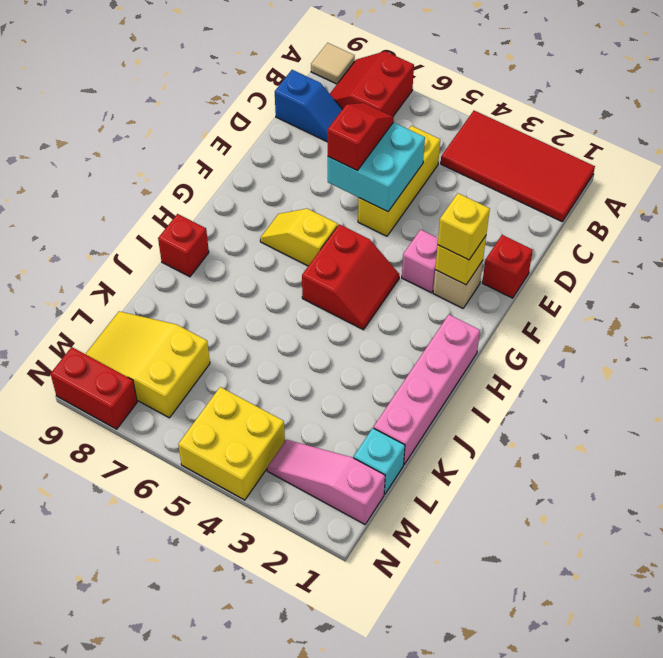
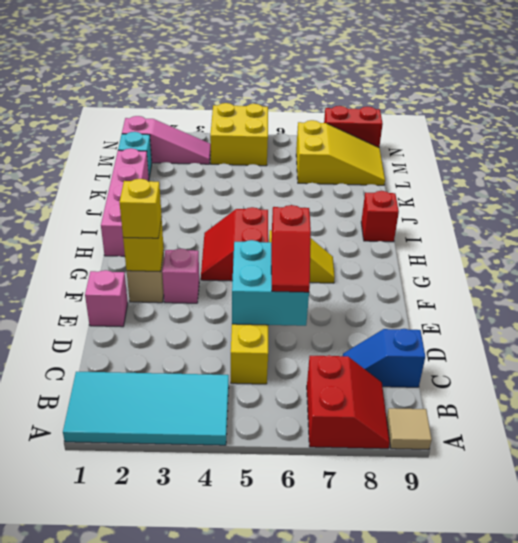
red 2x4 tile [441,111,595,221] -> cyan 2x4 tile [63,372,229,445]
red 1x1 brick [482,235,533,298] -> pink 1x1 brick [85,270,128,327]

